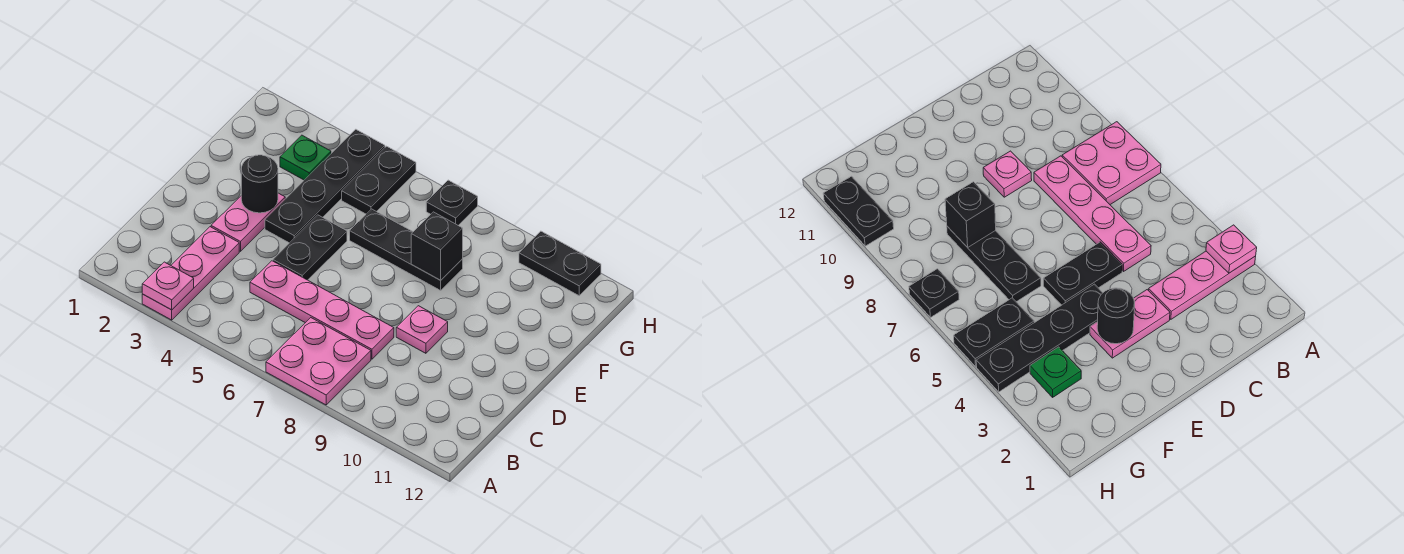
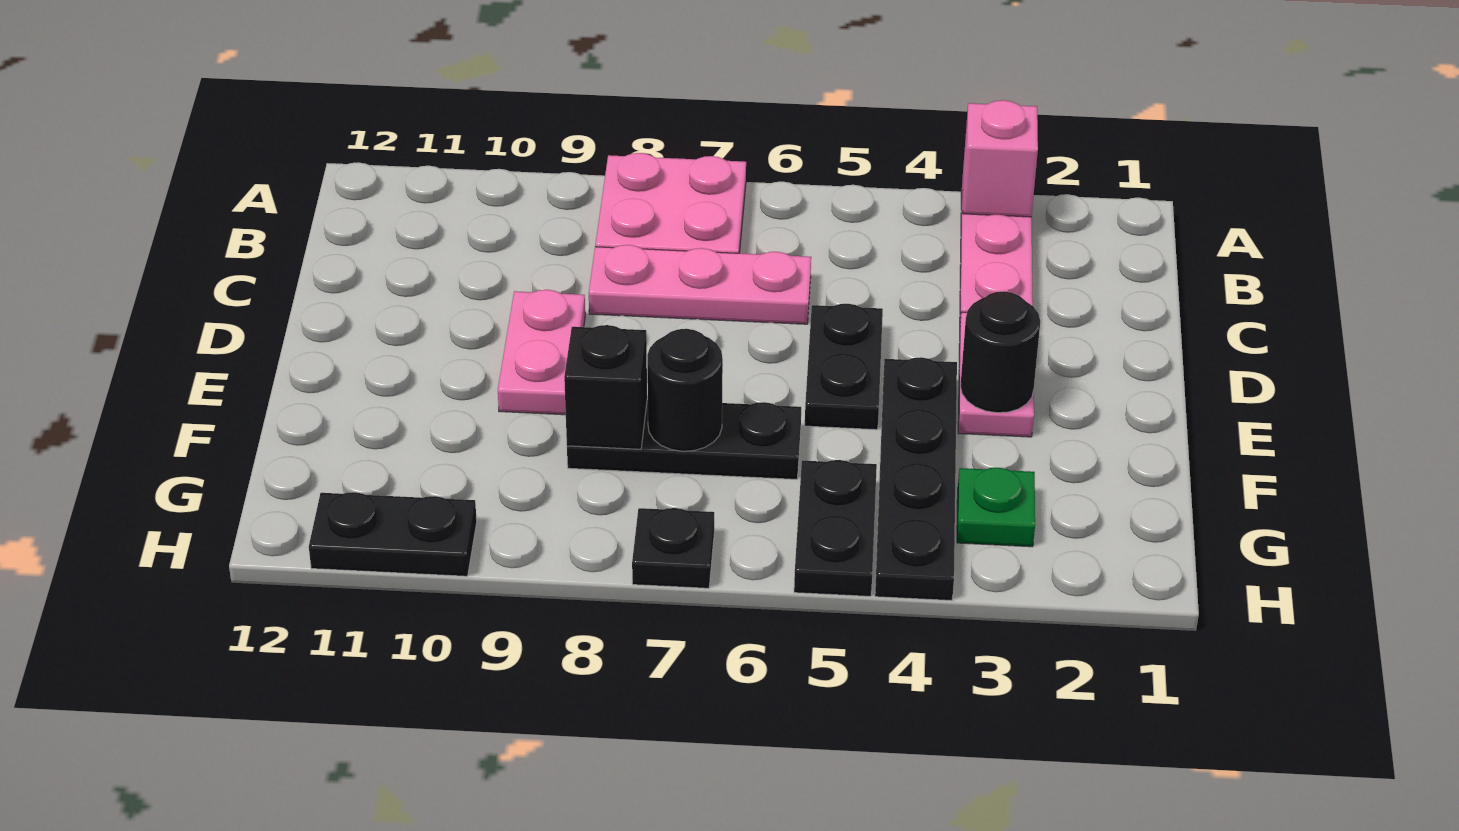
pink 1x1 plate [142,262,194,310] -> pink 1x1 brick [963,100,1038,217]
pink 1x4 plate [250,261,394,359] -> pink 1x3 plate [589,245,811,324]
pink 1x1 plate [396,306,448,353] -> pink 1x2 plate [498,290,585,415]
none -> black 1x1 round brick [647,329,723,451]

